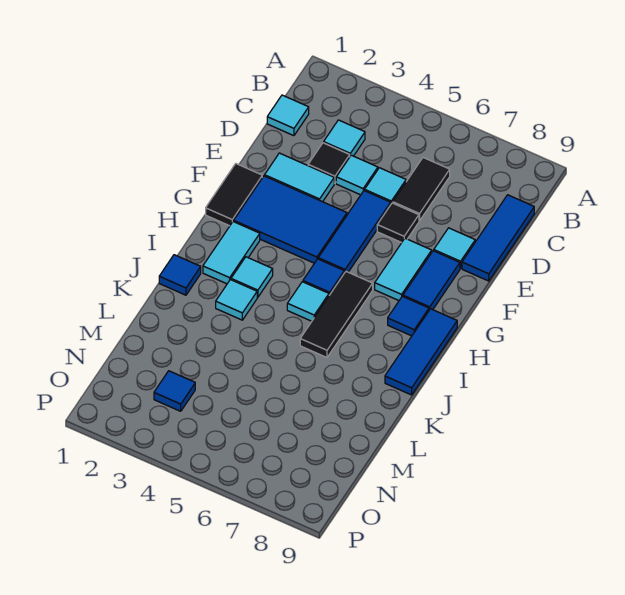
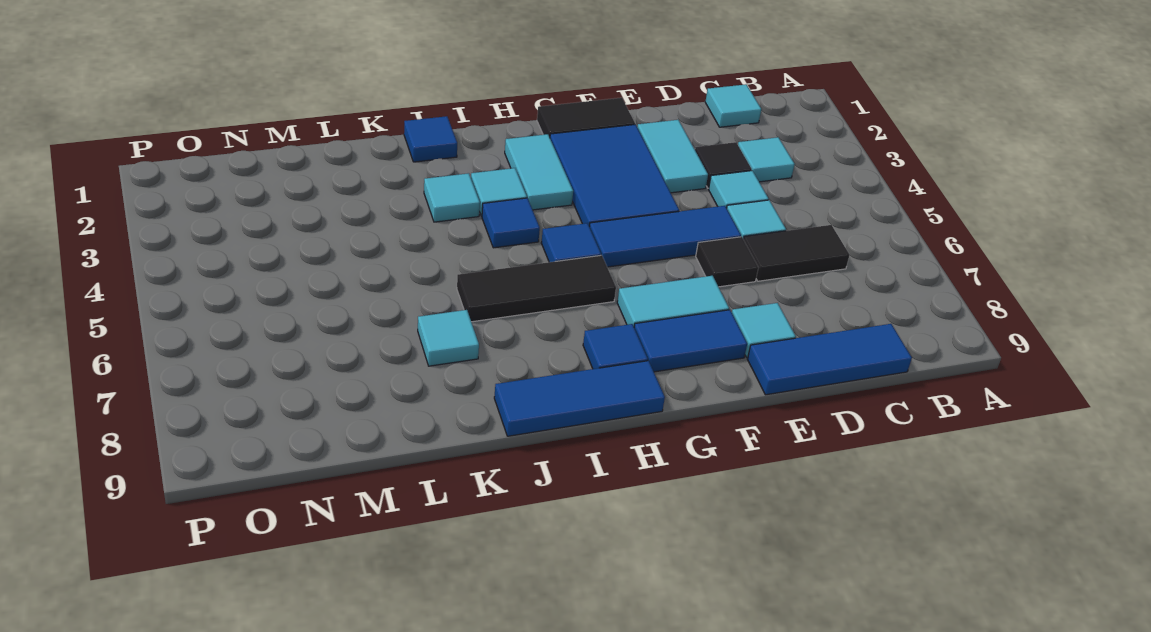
cyan 1x2 tile [203,221,260,284] -> cyan 1x2 tile turned to [505,134,573,210]
cyan 1x1 tile [287,282,329,321] -> cyan 1x1 tile moved to [418,310,479,366]
blue 1x1 tile [154,371,195,411] -> blue 1x1 tile moved to [482,198,540,248]

